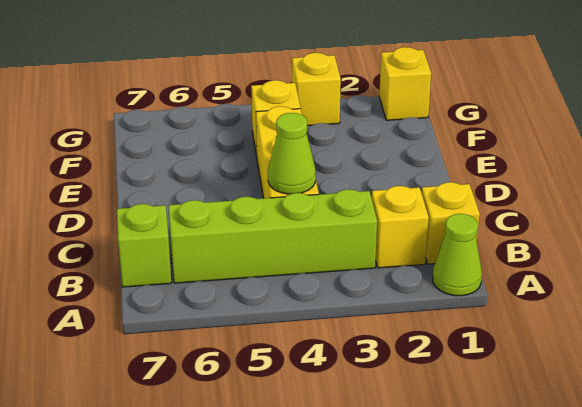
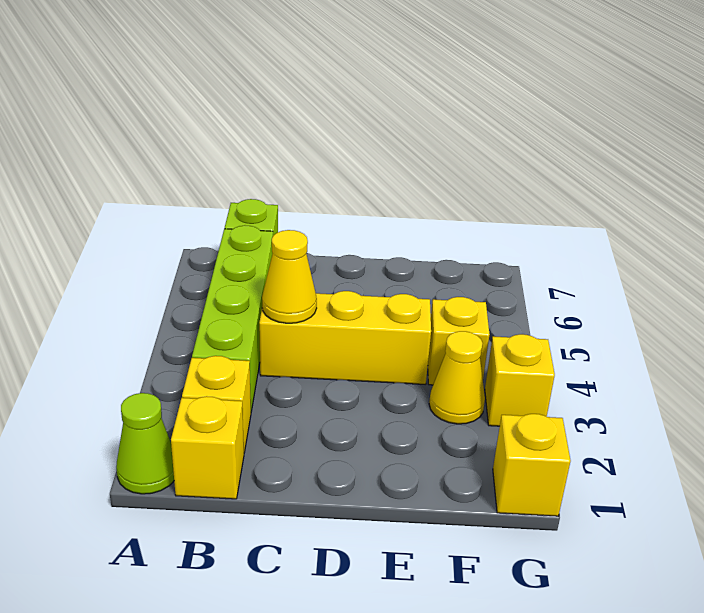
lime 1x1 cone [268,113,316,194] -> yellow 1x1 cone [262,230,317,323]
none -> yellow 1x1 cone [429,331,485,424]

